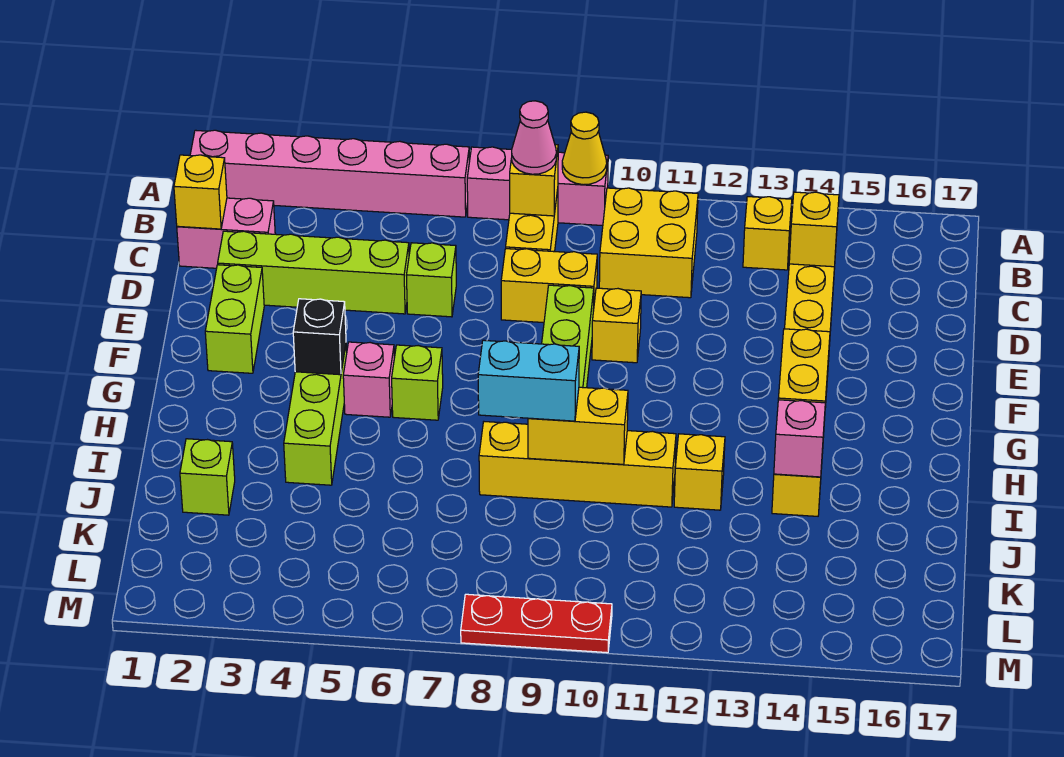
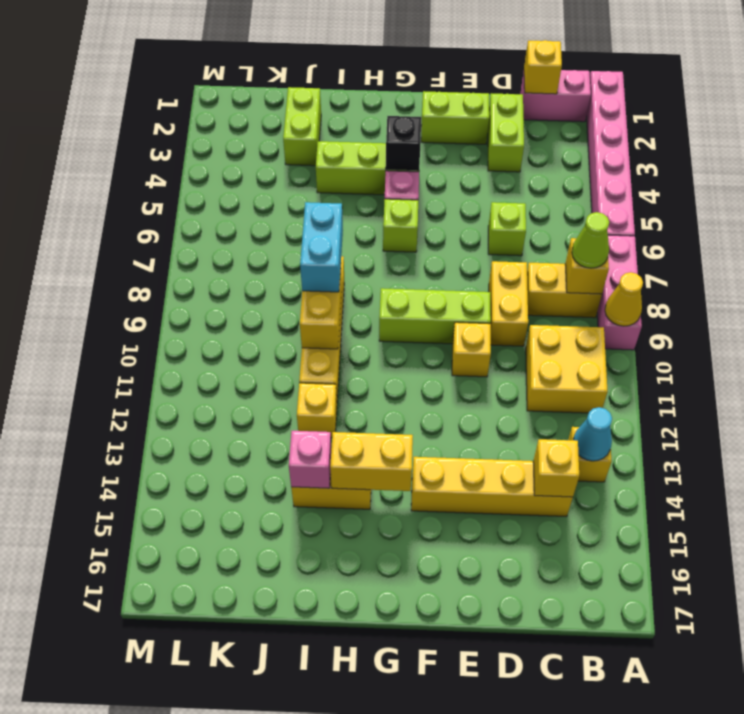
pink 1x1 cone [512,101,556,174] -> lime 1x1 cone [572,212,609,268]
none -> cyan 1x1 cone [573,407,612,461]
pink 1x2 brick [177,198,275,268] -> pink 1x2 brick turned to [520,70,591,122]
lime 1x4 brick [218,231,409,314] -> lime 1x2 brick [488,93,524,172]
lime 1x1 brick [180,439,235,515] -> lime 1x2 brick [283,87,321,166]
red 1x3 plate [461,594,612,653] -> none

